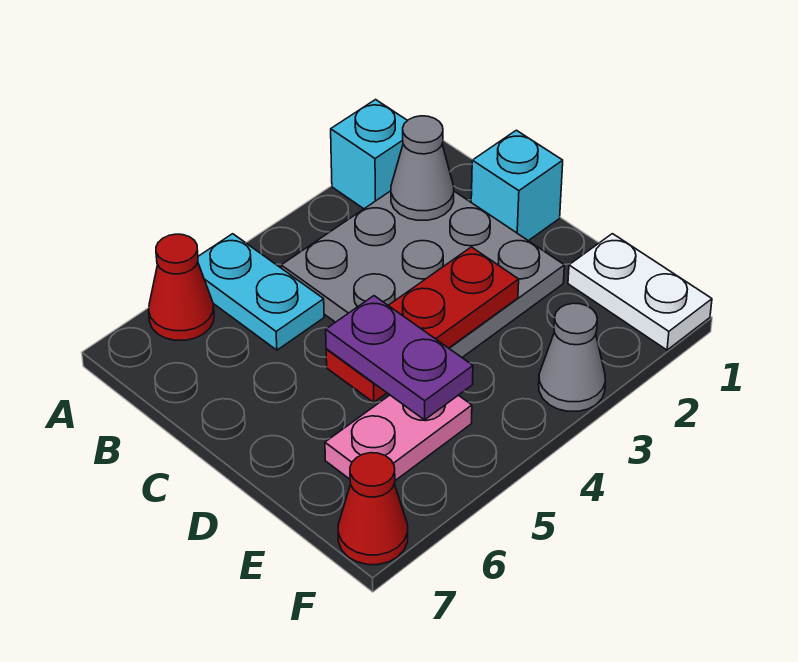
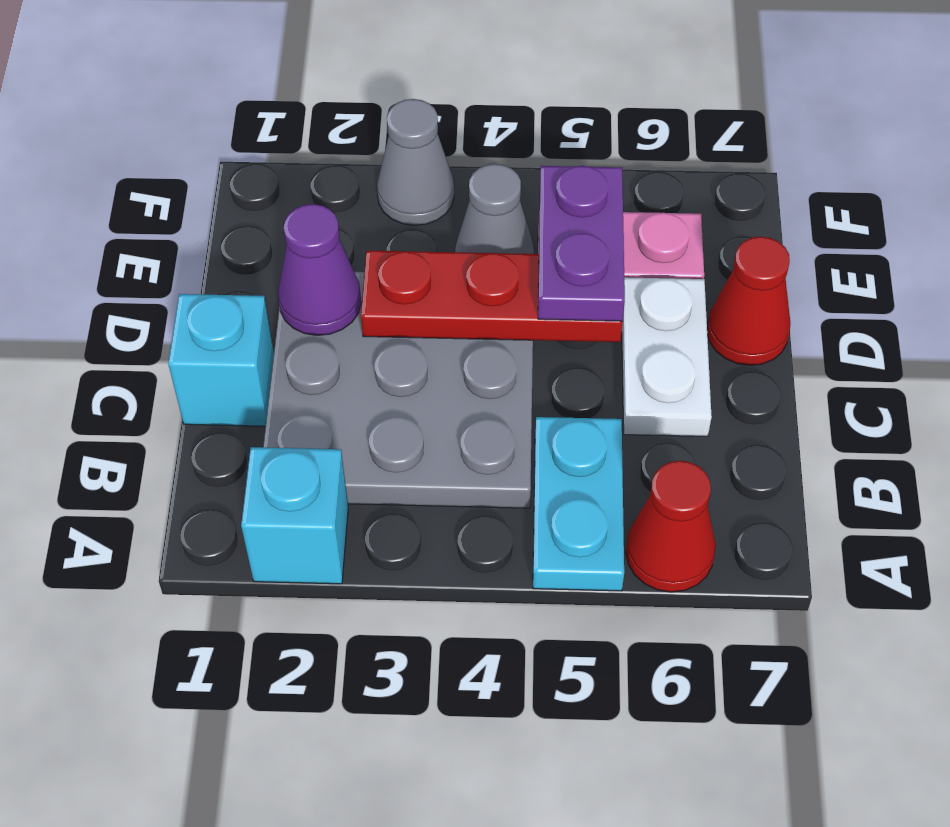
grey 1x1 cone [391,116,454,220] -> grey 1x1 cone moved to [455,164,534,254]
none -> purple 1x1 cone [278,204,361,335]
white 1x2 plate [568,234,712,350] -> white 1x2 plate moved to [622,277,712,436]
red 1x1 cone [338,453,408,565] -> red 1x1 cone moved to [707,237,790,365]

